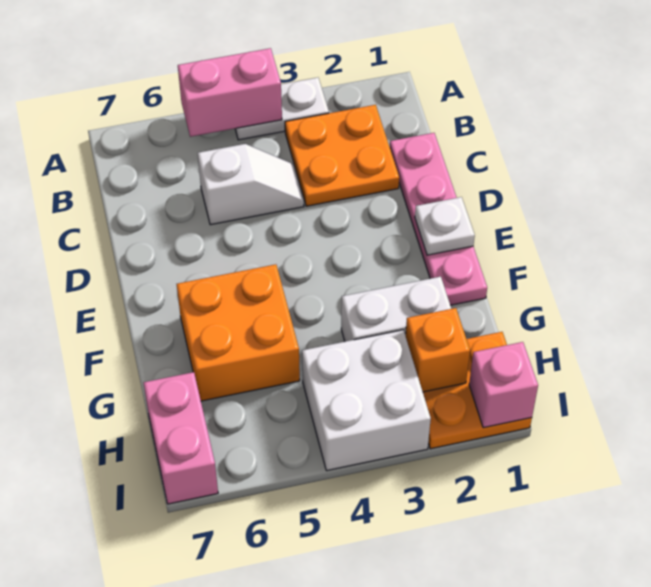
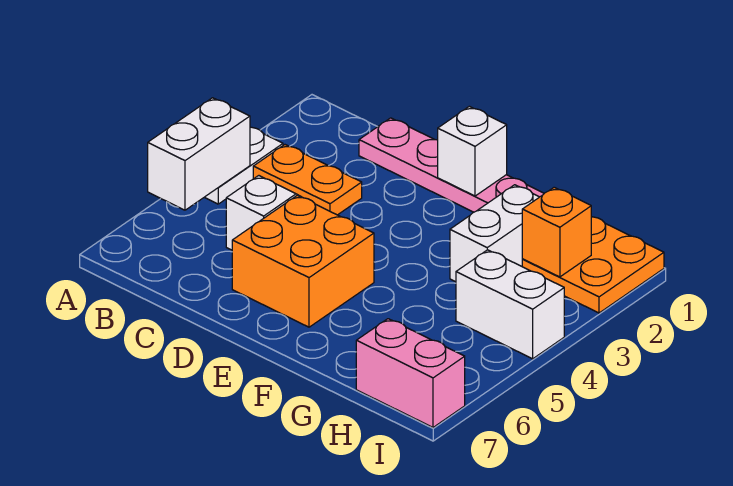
pink 1x2 brick [178,48,282,137] -> white 1x2 brick [148,98,250,210]
orange 2x2 plate [285,105,399,206] -> orange 1x2 plate [253,145,362,215]
white 1x1 plate [415,197,475,255] -> white 1x1 brick [438,106,507,196]
orange 2x2 brick [177,264,300,401] -> orange 2x2 brick moved to [232,195,374,327]
white 2x2 brick [302,330,431,471] -> white 1x2 brick [456,250,564,359]
pink 1x1 brick [469,342,538,428] -> none

